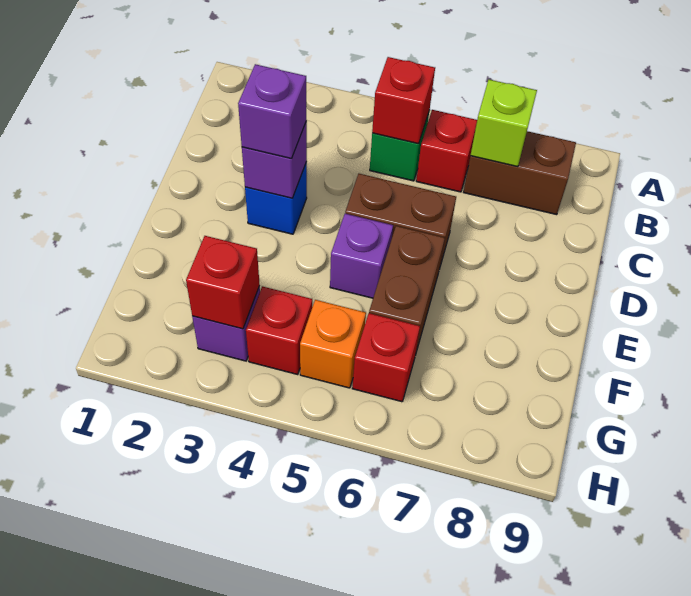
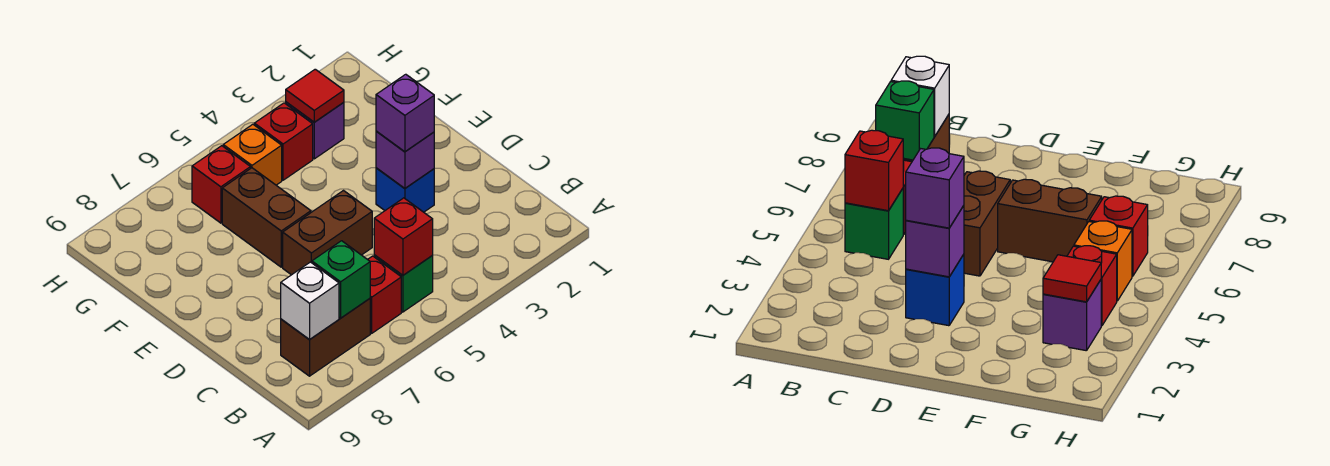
lime 1x1 brick [471,80,537,167] -> green 1x1 brick [312,241,370,318]
none -> white 1x1 brick [281,262,339,339]
purple 1x1 brick [330,214,393,298] -> none
red 1x1 brick [186,236,260,329] -> red 1x1 tile [286,69,344,122]

